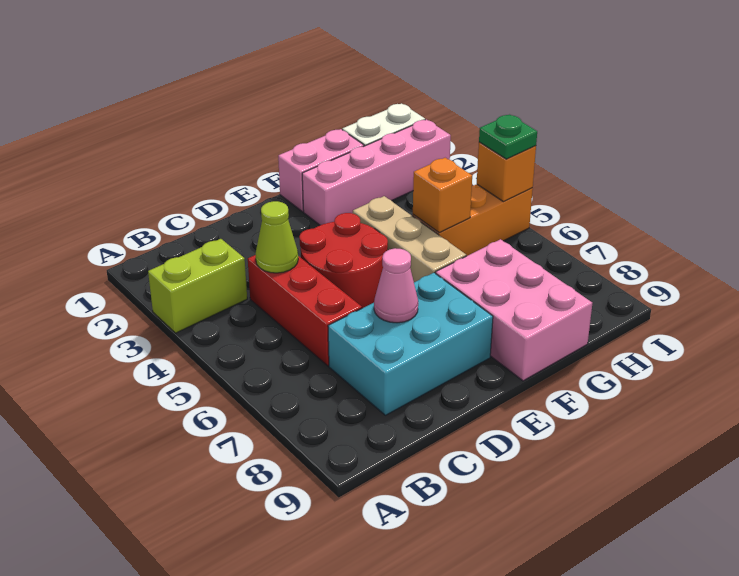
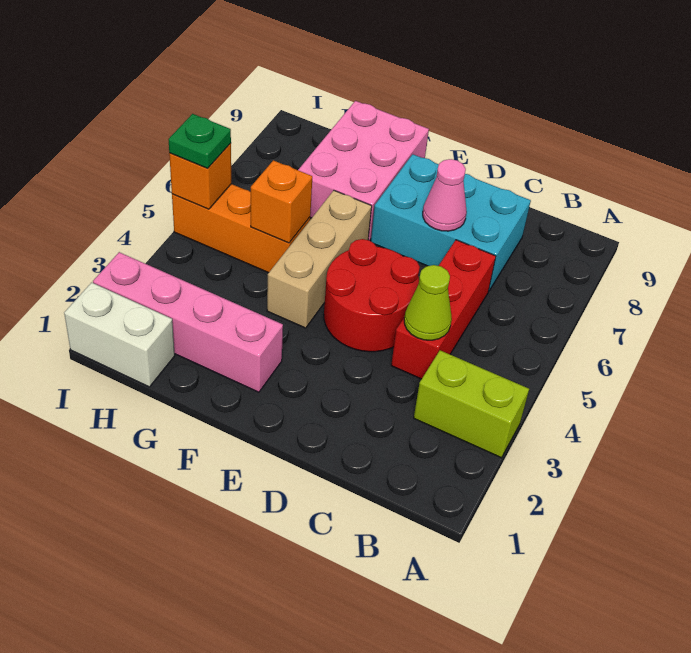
pink 1x2 brick [278,129,364,212] -> none

